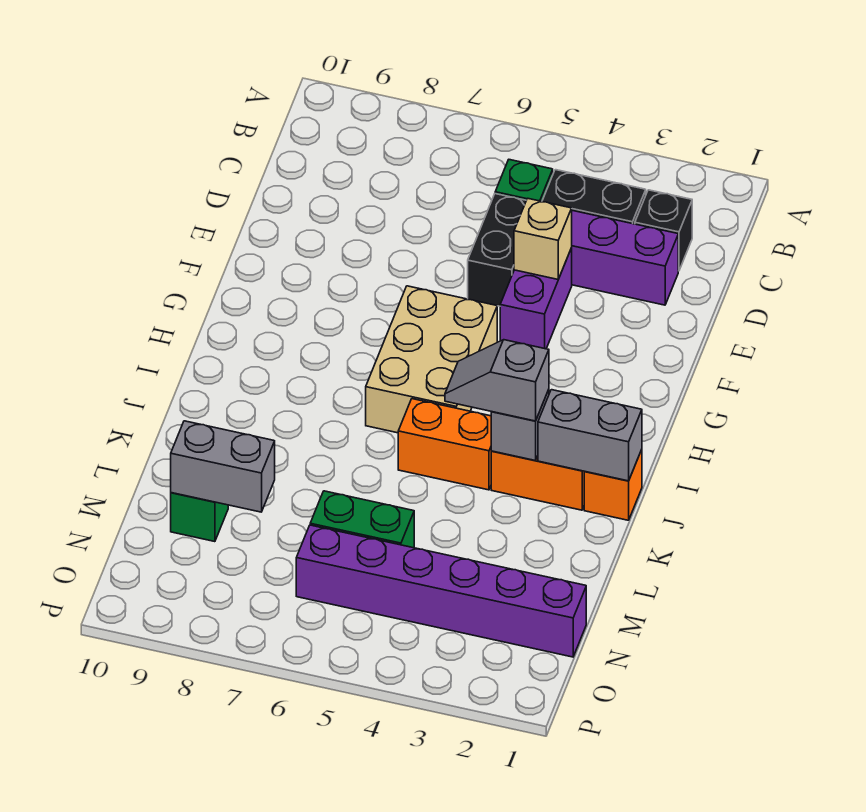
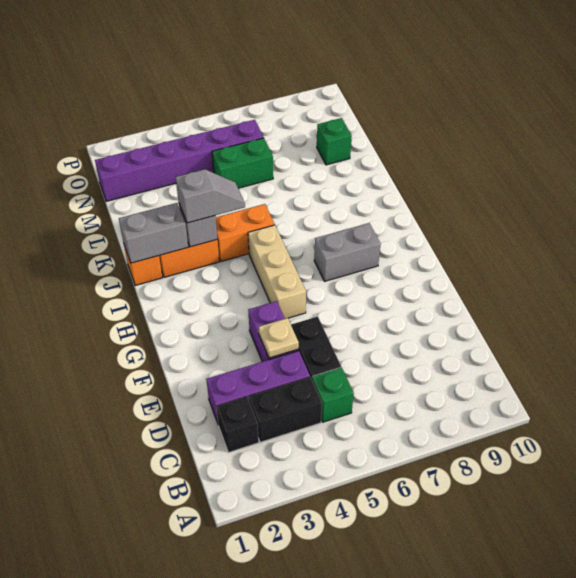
tan 1x1 brick [514,198,572,279] -> tan 1x1 plate [259,318,299,358]
tan 2x3 brick [366,286,497,433] -> tan 1x3 brick [248,225,306,319]
grey 1x2 brick [171,421,275,512] -> grey 1x2 brick moved to [314,223,381,281]

